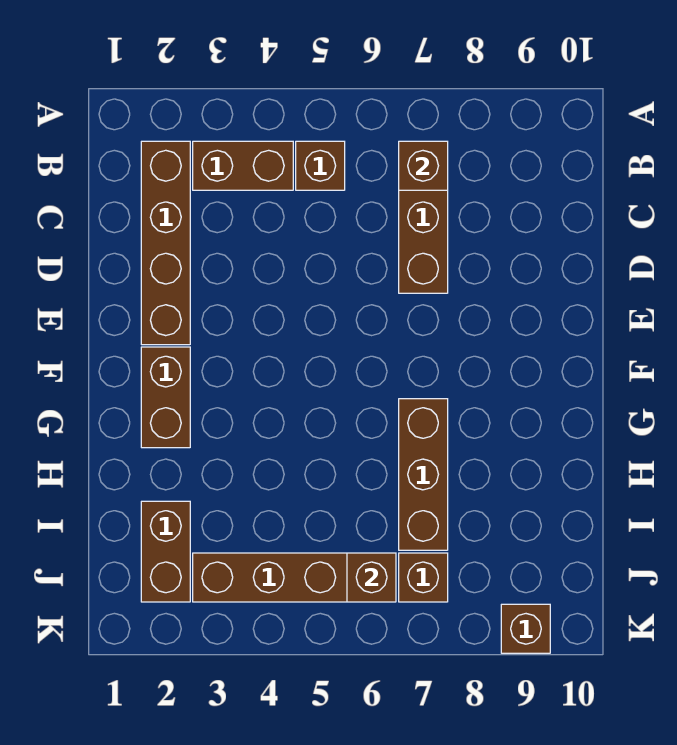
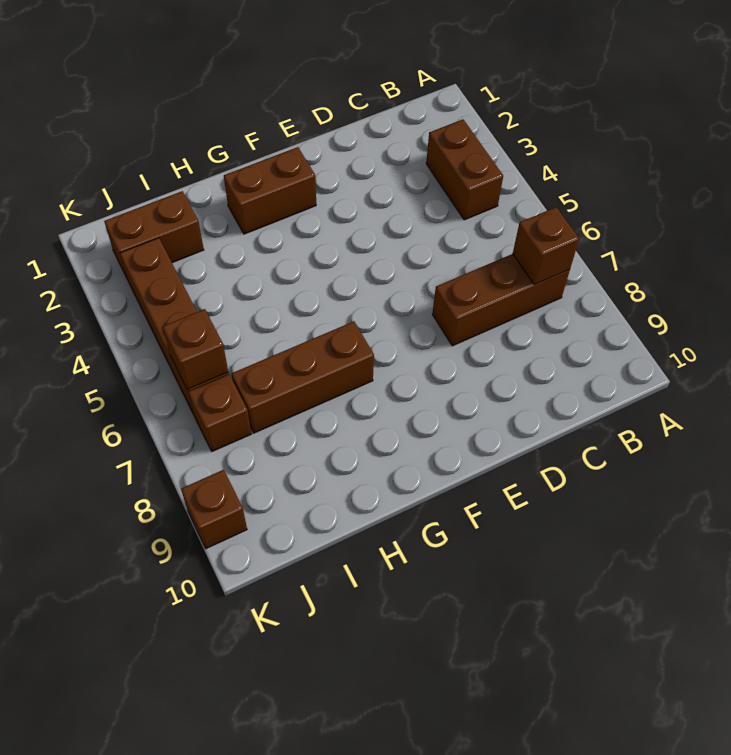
brown 1x4 brick [141,141,190,345] -> none
brown 1x1 brick [296,141,345,190] -> none

